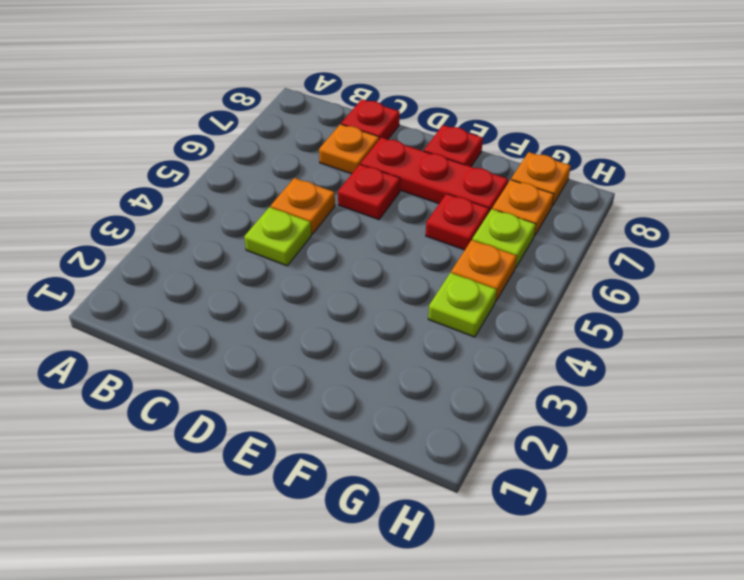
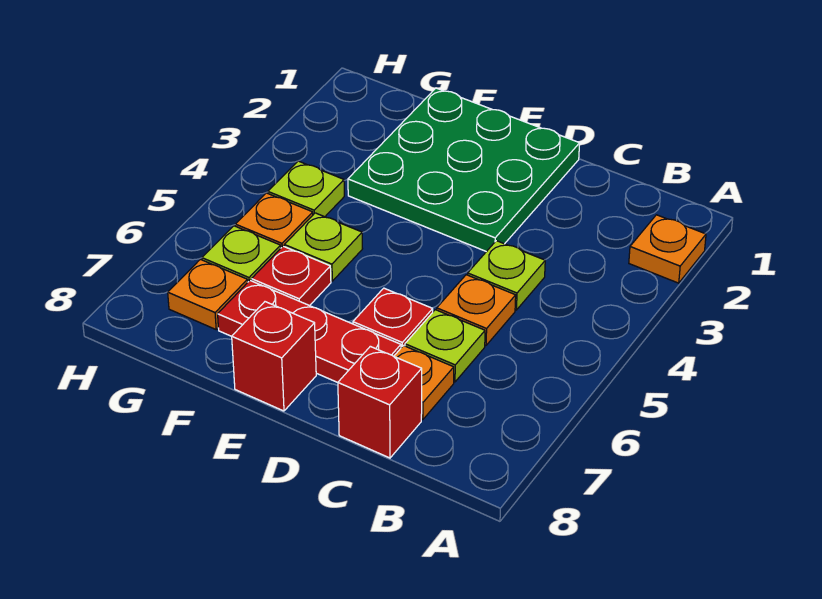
none -> lime 1x1 plate [405,310,485,382]
red 1x1 plate [341,99,400,139] -> red 1x1 brick [338,346,422,458]
none -> green 3x3 plate [348,88,580,252]
red 1x1 plate [424,125,483,167] -> red 1x1 brick [232,302,316,411]
none -> lime 1x1 plate [285,213,363,281]
orange 1x1 plate [511,152,571,206] -> orange 1x1 plate moved to [629,215,706,283]

